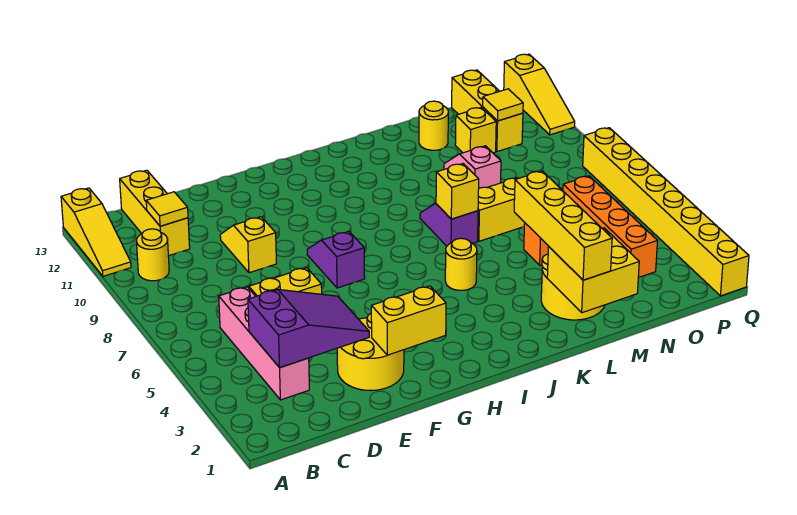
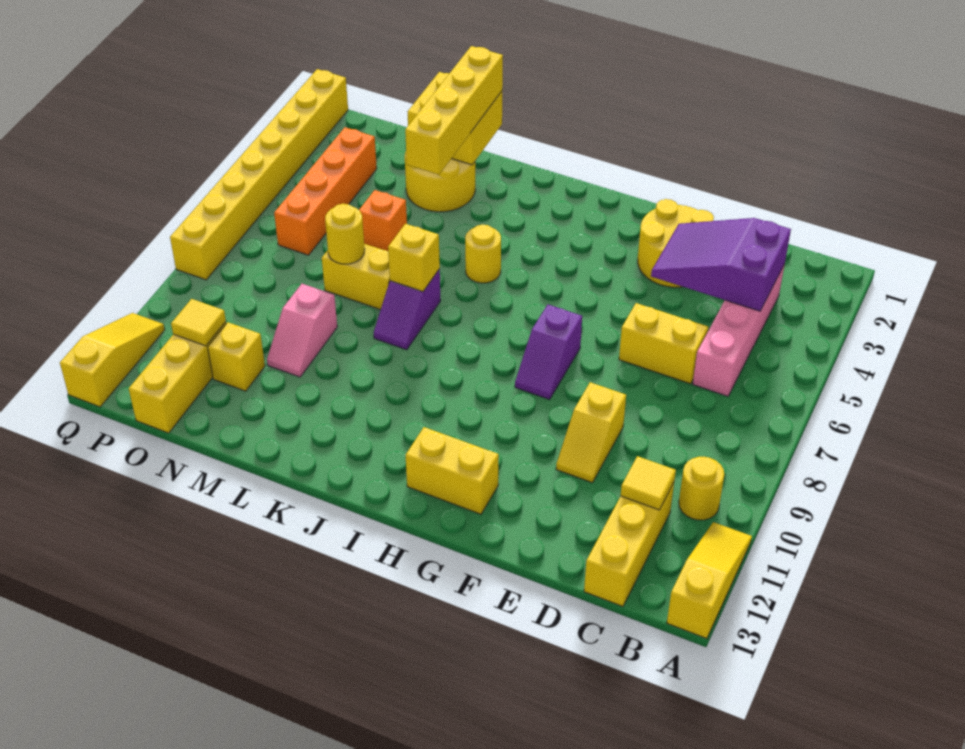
yellow 1x2 brick [371,286,446,355] -> yellow 1x2 brick moved to [406,427,499,514]
yellow 1x1 round brick [419,101,448,150] -> yellow 1x1 round brick moved to [325,204,365,264]

